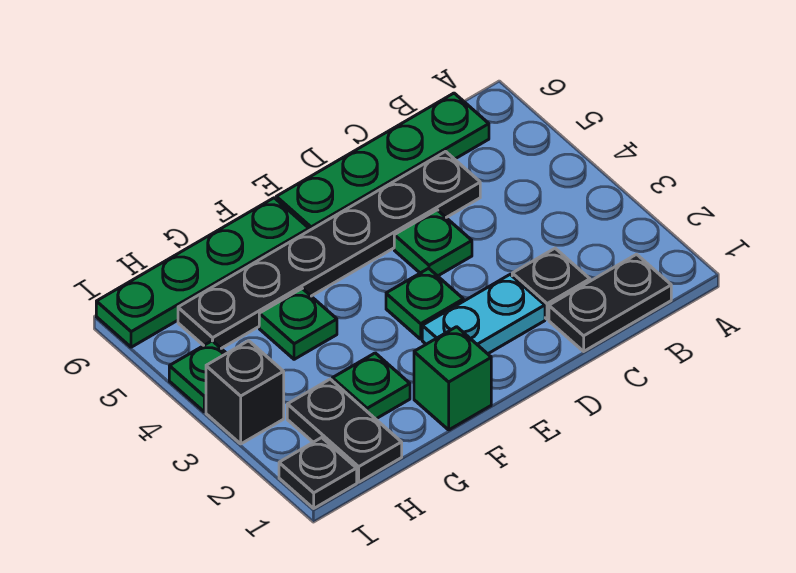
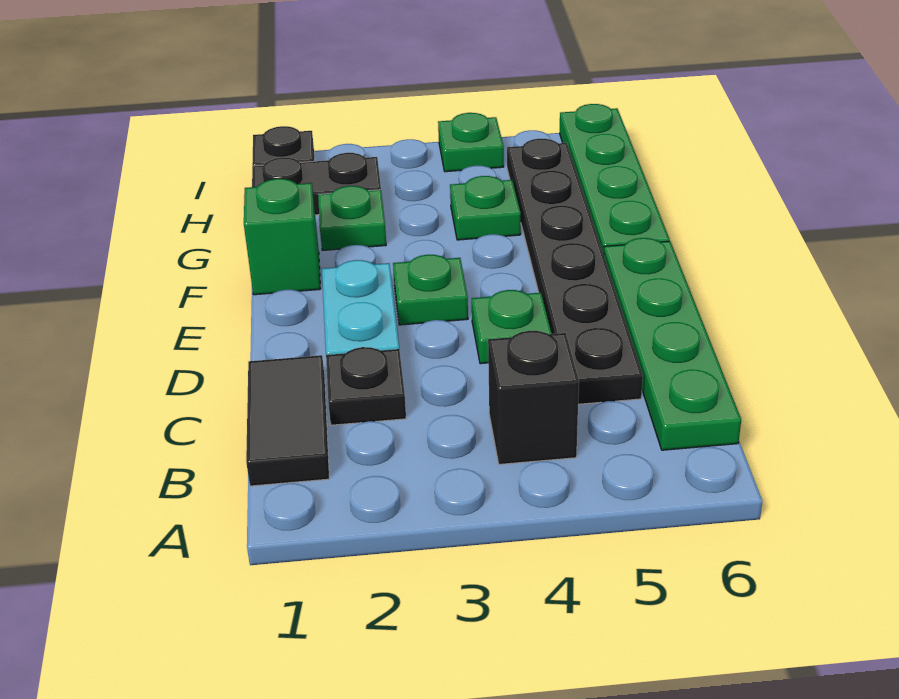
black 1x2 plate [549,254,671,351] -> black 1x2 tile [246,355,329,486]
black 1x1 brick [206,341,284,444] -> black 1x1 brick moved to [488,331,579,464]

